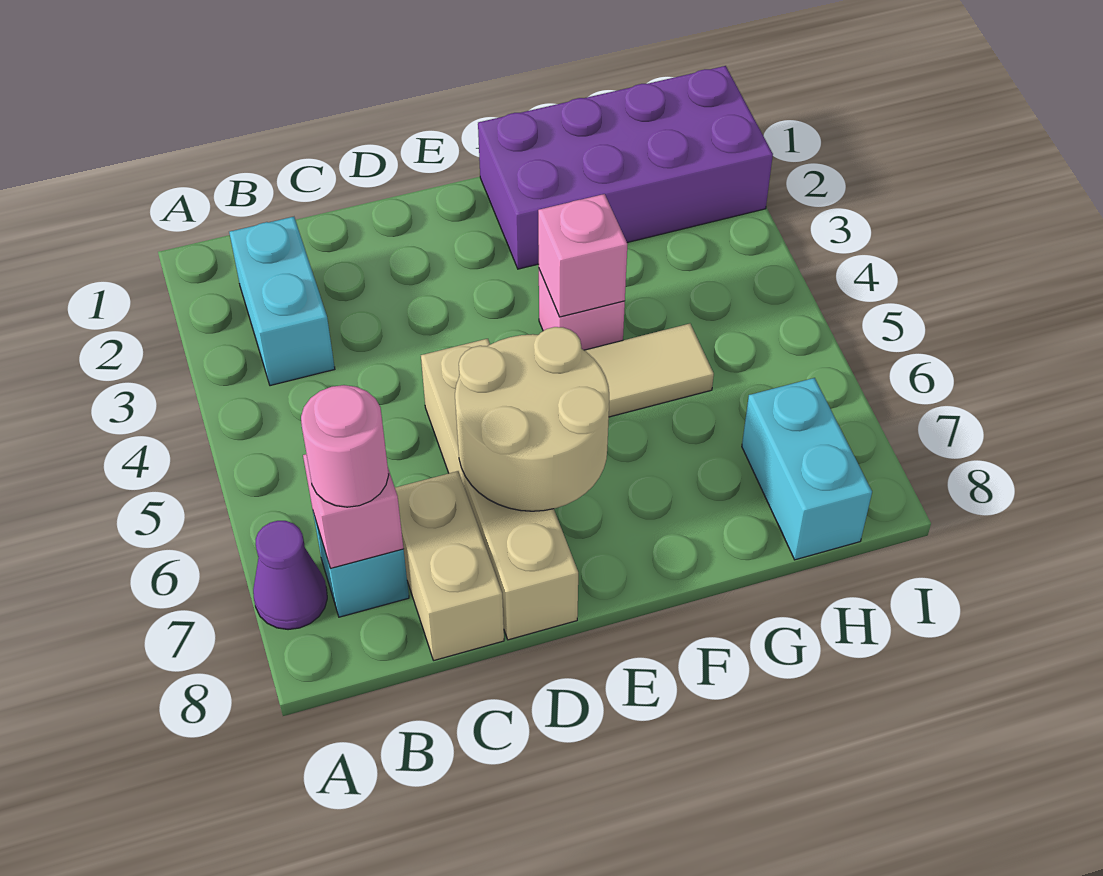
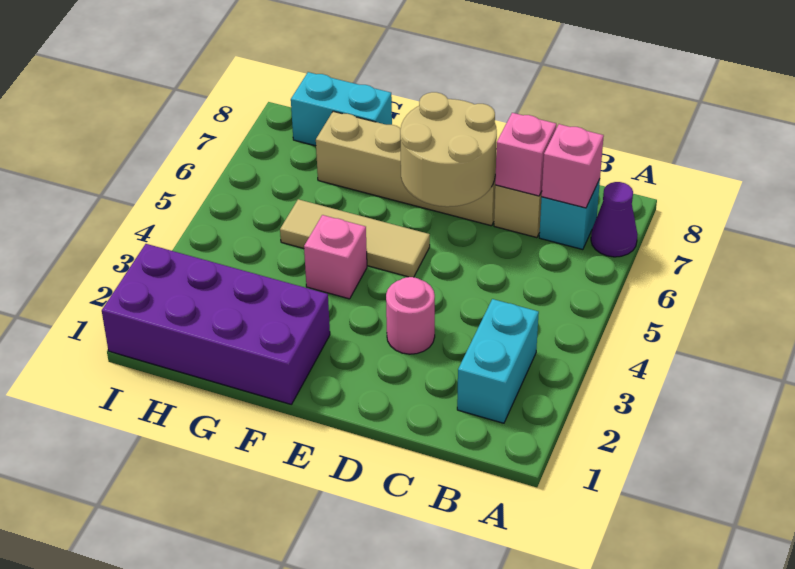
pink 1x1 round brick [301,385,389,507] -> pink 1x1 round brick moved to [386,277,435,354]
tan 1x4 brick [421,339,578,640] -> tan 1x4 brick turned to [316,111,496,226]
pink 1x1 brick [538,194,627,317] -> pink 1x1 brick moved to [495,113,556,196]
cyan 1x2 brick [742,378,872,560] -> cyan 1x2 brick turned to [291,72,392,146]

